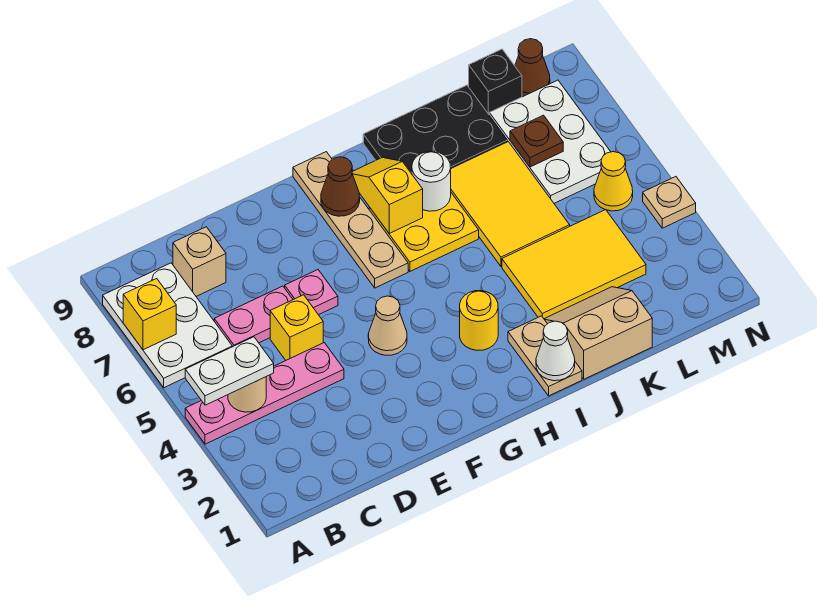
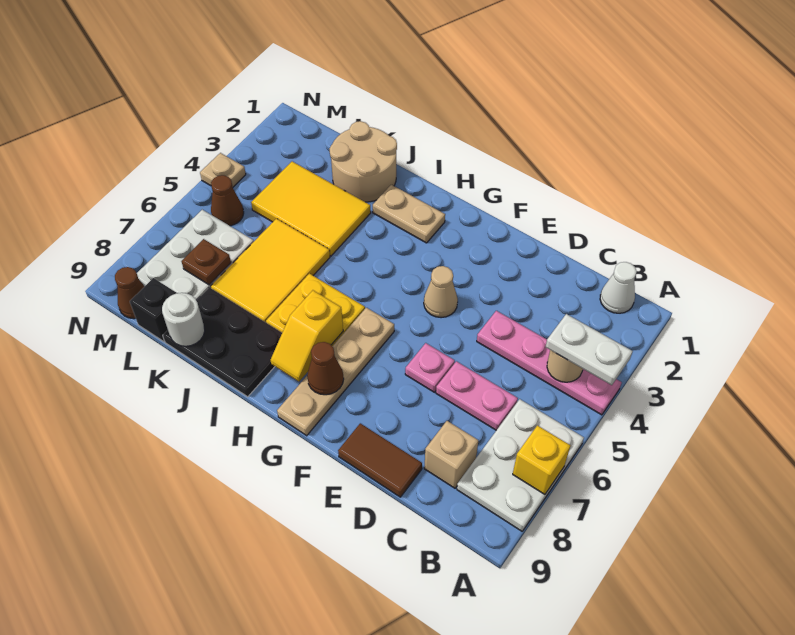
yellow 1x1 brick [270,295,323,360] -> none
none -> brown 1x2 tile [338,423,422,497]
yellow 1x1 round brick [460,291,498,350] -> none
tan 1x2 plate [508,316,582,396] -> tan 1x2 plate turned to [373,185,445,243]
white 1x1 cone [536,321,575,381] -> white 1x1 cone moved to [600,262,637,313]
white 1x1 round brick [412,151,451,211] -> white 1x1 round brick moved to [162,293,205,346]
tan 2x2 slope [544,287,652,379] -> tan 2x2 round brick [329,121,397,202]
yellow 1x1 cone [594,152,633,211] -> brown 1x1 cone [211,175,244,226]

